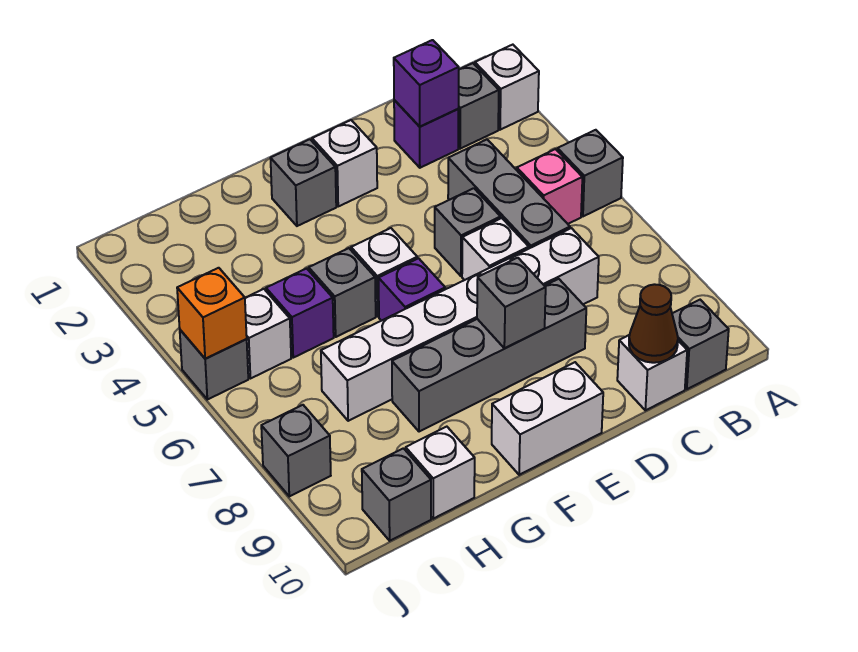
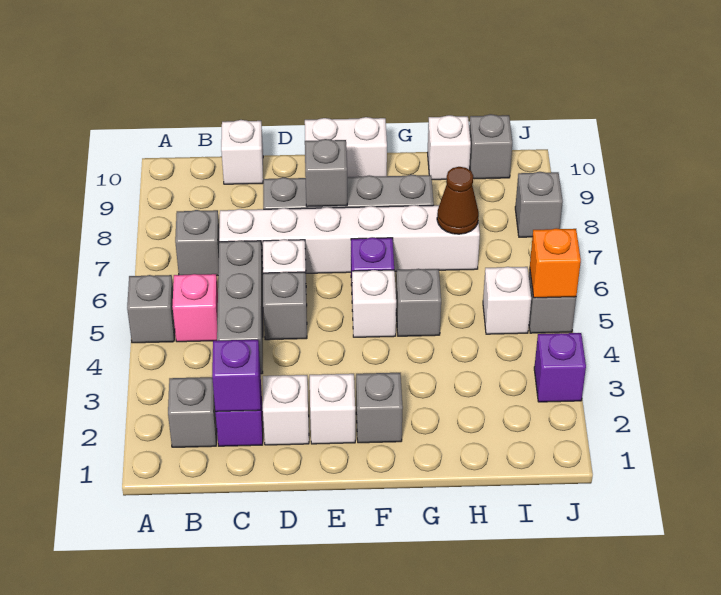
white 1x1 brick [475,45,539,130] -> white 1x1 brick moved to [263,375,309,445]
grey 1x1 brick [672,300,729,389] -> grey 1x1 brick moved to [175,210,219,276]
brown 1x1 cone [629,284,678,363] -> brown 1x1 cone moved to [437,167,479,234]
purple 1x1 brick [266,268,334,358] -> purple 1x1 brick moved to [534,333,586,402]

